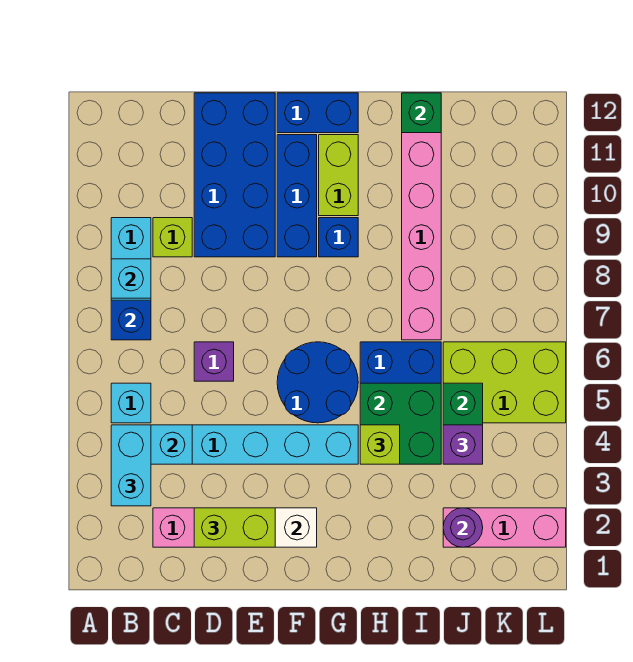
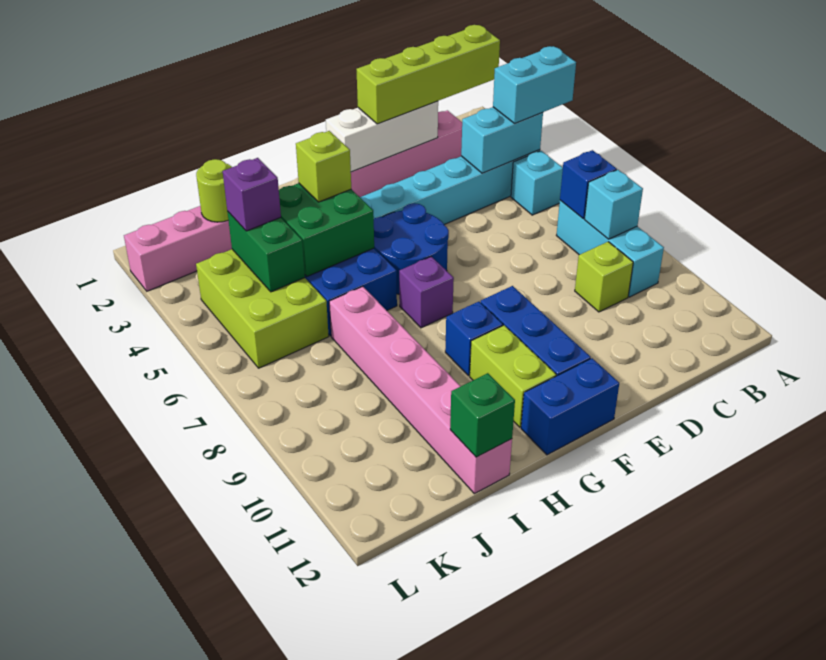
cyan 1x2 brick [111,425,151,506] -> cyan 1x2 brick turned to [493,46,576,123]
lime 1x2 brick [194,508,275,547] -> lime 1x4 brick [356,25,500,124]
purple 1x1 brick [194,342,234,381] -> purple 1x1 brick moved to [399,257,454,328]
blue 2x4 brick [194,93,275,257] -> none
purple 1x1 round brick [443,508,483,547] -> lime 1x1 round brick [196,159,232,222]
lime 2x3 brick [443,342,566,423] -> lime 2x3 brick turned to [196,249,329,368]

